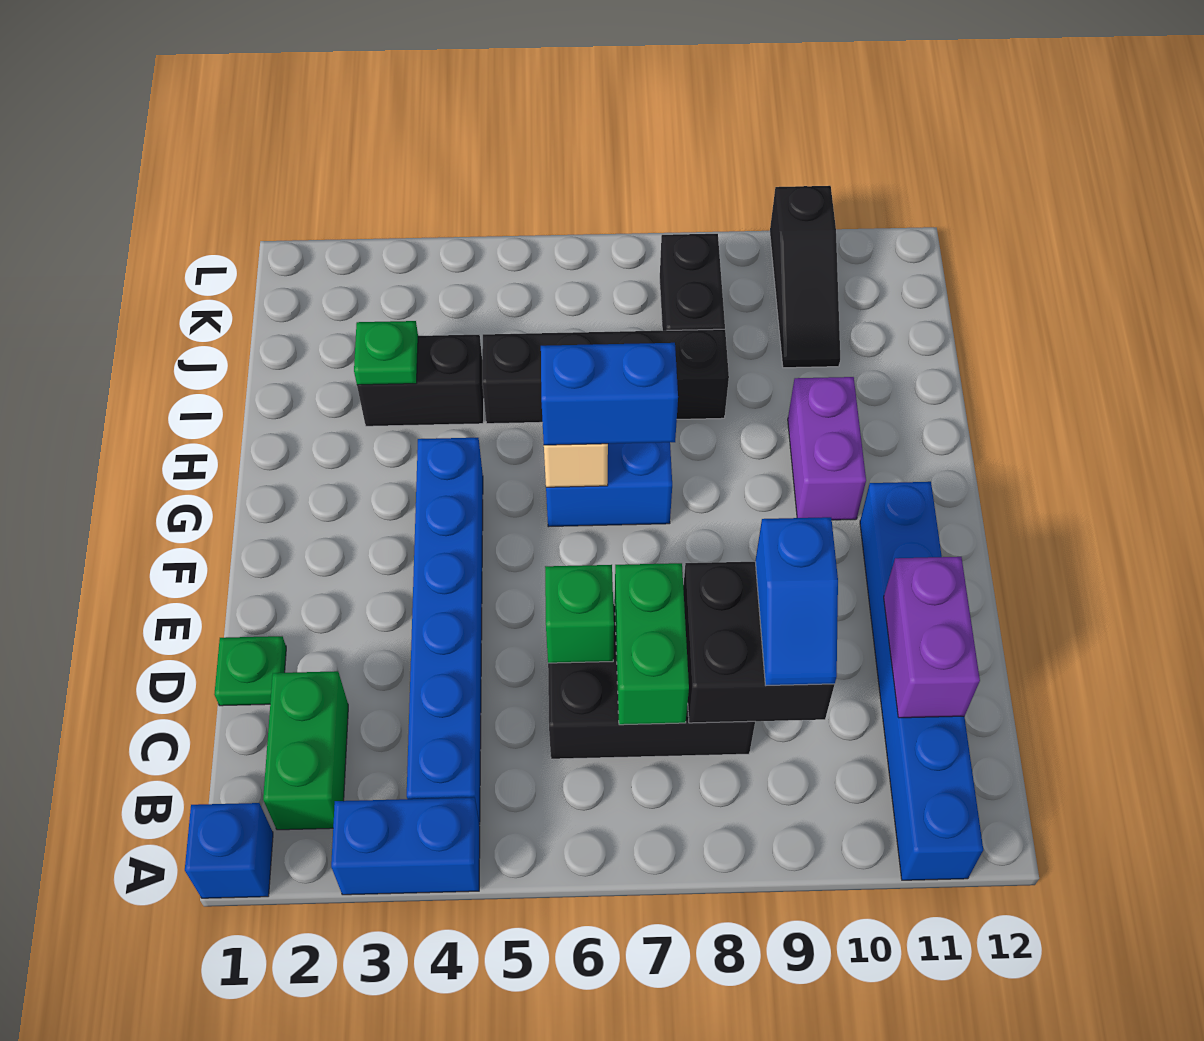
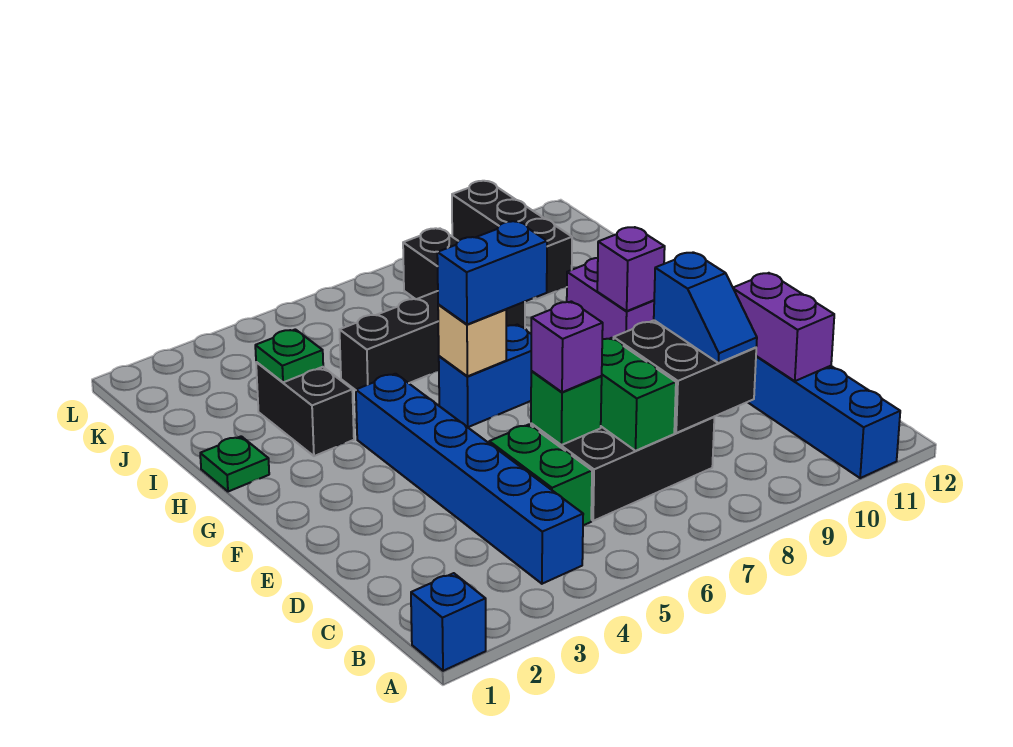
blue 1x2 brick [331,798,480,895] -> none
green 1x2 brick [263,671,348,830] -> green 1x2 brick moved to [489,425,592,525]
green 1x1 plate [214,636,286,706] -> green 1x1 plate moved to [200,436,269,492]
none -> purple 1x1 brick [531,301,603,392]
none -> purple 1x1 brick [597,227,665,311]
black 1x2 brick [357,335,484,426] -> black 1x2 brick turned to [256,362,354,456]
black 1x3 slope [770,186,840,368] -> black 1x3 brick [452,181,572,299]

